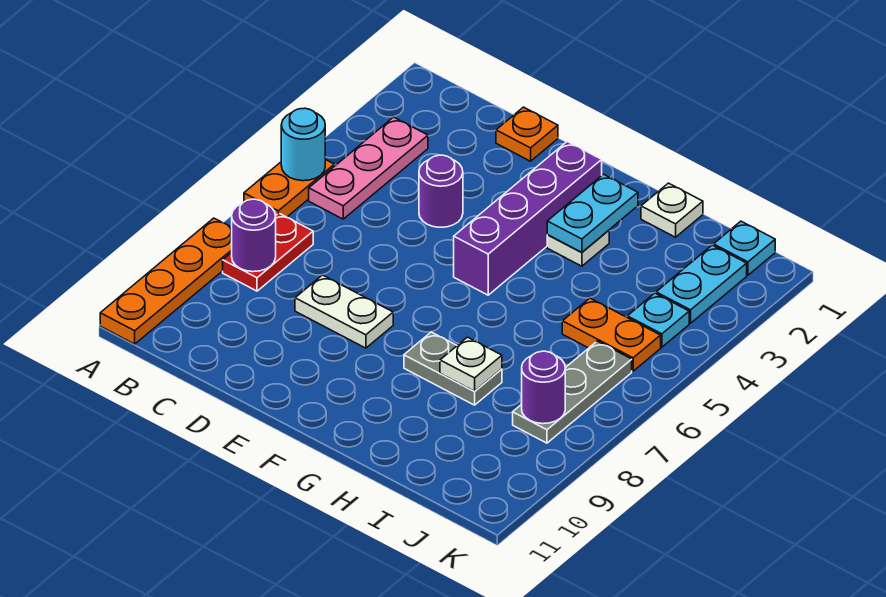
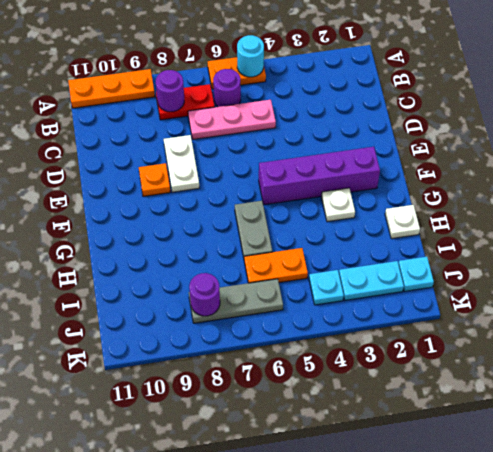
orange 1x4 plate [100,218,232,344] -> orange 1x3 plate [68,69,155,108]
pink 1x3 plate [309,117,428,219] -> pink 1x3 plate moved to [188,100,276,139]
orange 1x1 plate [496,107,558,161] -> orange 1x1 plate moved to [139,163,170,196]
purple 1x1 round brick [419,155,463,227] -> purple 1x1 round brick moved to [213,69,241,107]
cyan 1x2 plate [547,174,638,253] -> none
grey 1x2 plate [404,332,502,405] -> grey 1x2 plate moved to [235,201,272,258]
white 1x1 plate [440,337,502,391] -> none
orange 1x2 plate [562,298,661,371] -> orange 1x2 plate turned to [244,248,308,283]

